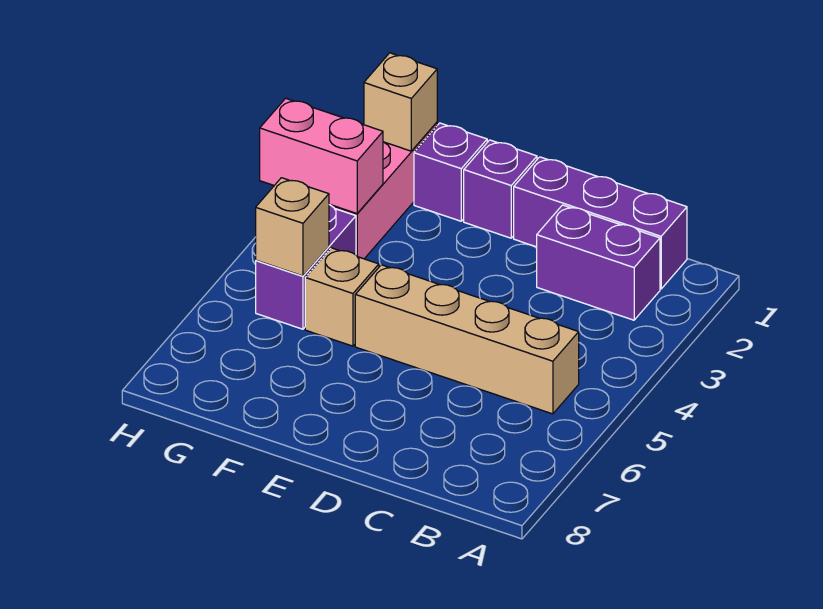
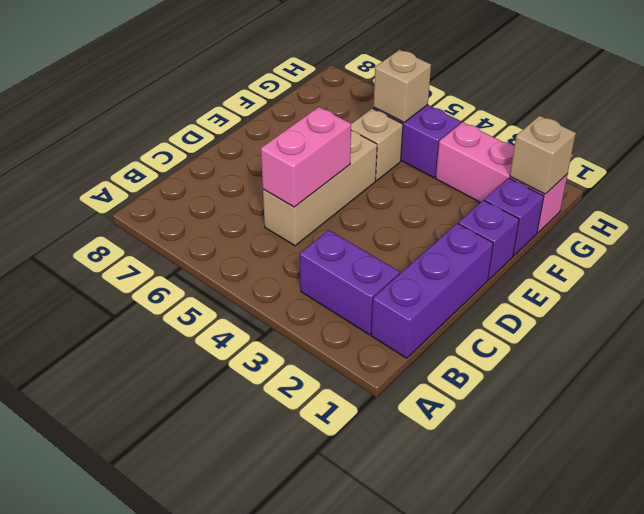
purple 1x2 brick [537,205,660,320] -> purple 1x2 brick turned to [300,230,400,335]
tan 1x4 brick [355,265,579,414] -> tan 1x3 brick [263,131,377,246]
pink 1x2 brick [260,98,383,213] -> pink 1x2 brick moved to [261,107,351,207]

